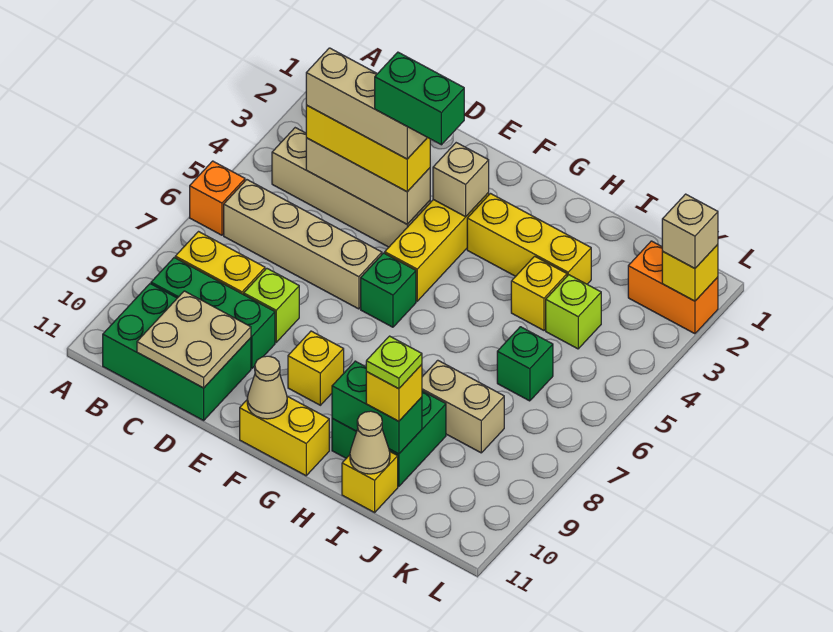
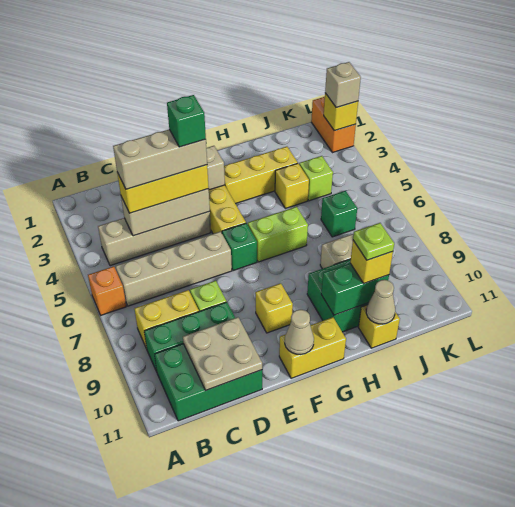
green 1x2 brick [375,52,464,145] -> green 1x1 brick [167,95,206,147]
none -> lime 1x2 brick [248,207,308,262]
orange 1x2 brick [628,241,718,334] -> orange 1x2 brick turned to [311,96,356,153]

